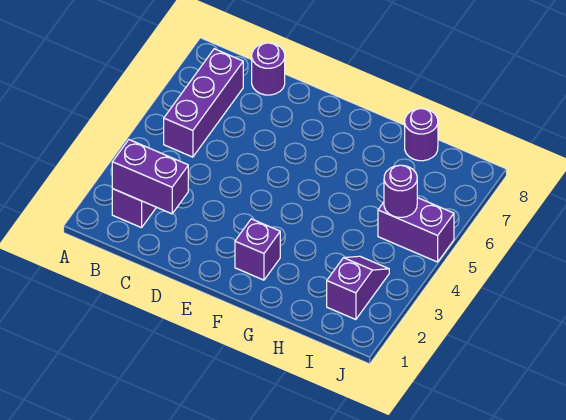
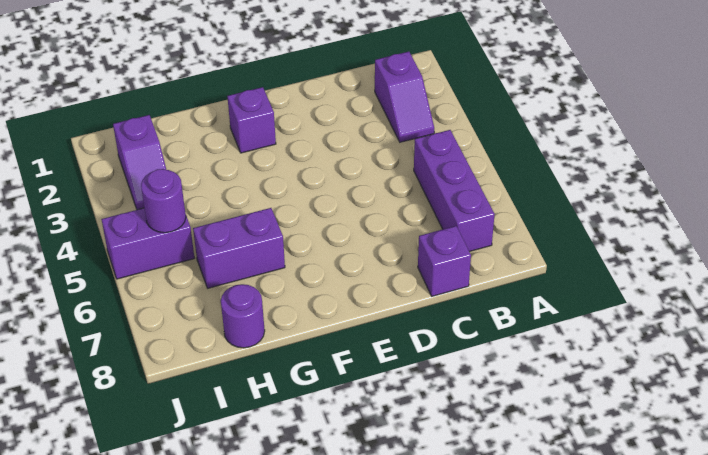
purple 1x2 brick [112,140,188,214] -> purple 1x2 brick moved to [193,208,285,288]
purple 1x1 round brick [252,43,285,95] -> purple 1x1 brick [418,226,471,296]

